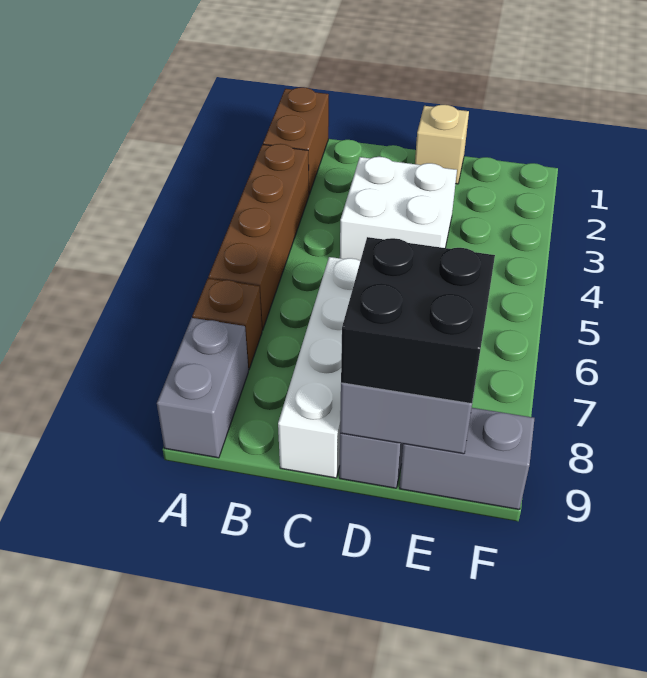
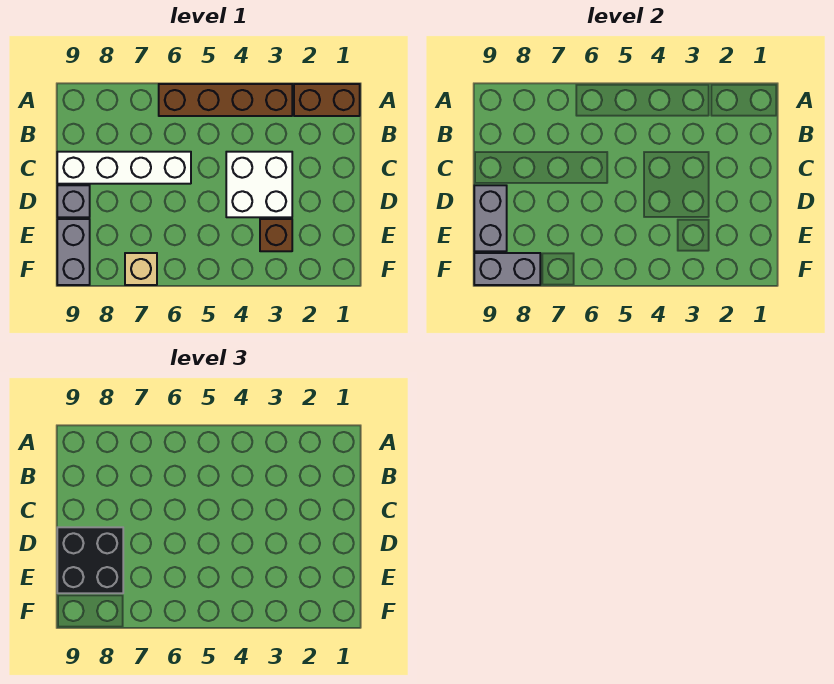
brown 1x1 brick [192,279,262,370] -> brown 1x1 brick moved to [260,219,292,251]
grey 1x2 brick [157,318,248,458] -> grey 1x2 brick moved to [474,253,540,285]
tan 1x1 brick [415,105,469,184] -> tan 1x1 brick moved to [125,253,157,285]

